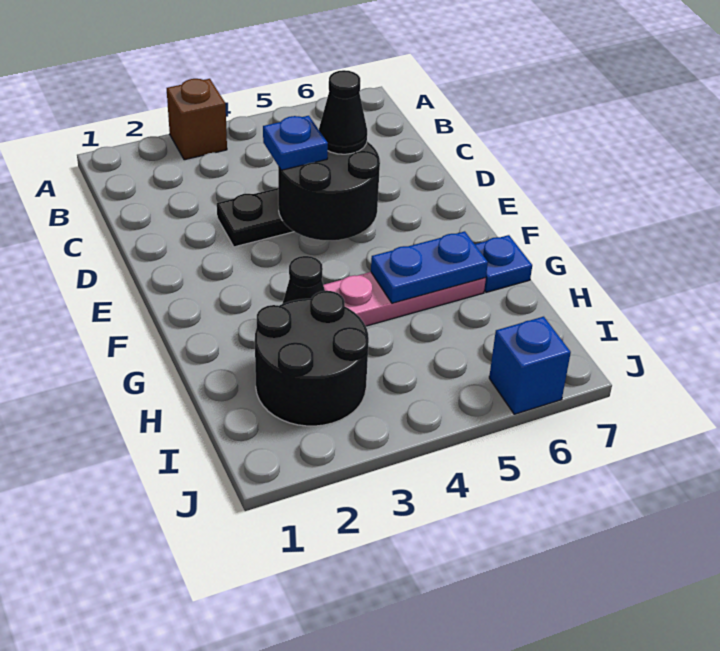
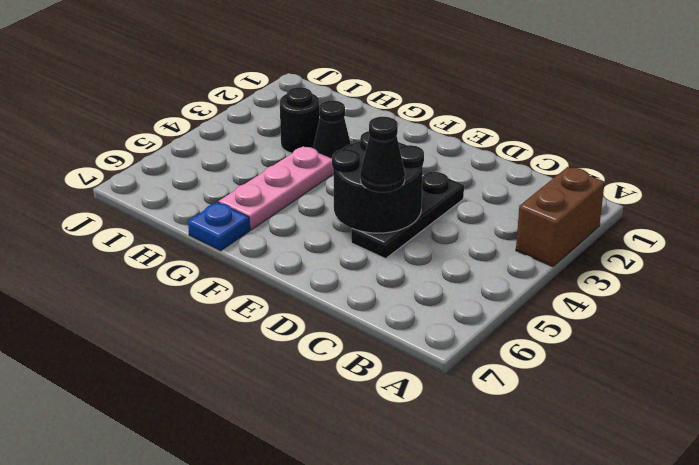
brown 1x1 brick [167,79,227,160] -> brown 1x2 brick [516,167,605,267]
blue 1x1 plate [263,116,328,170] -> none
blue 1x2 plate [371,231,488,303] -> none
black 2x2 round brick [255,291,369,426] -> black 1x1 round brick [280,87,320,153]
blue 1x1 brick [489,317,571,414] -> none

